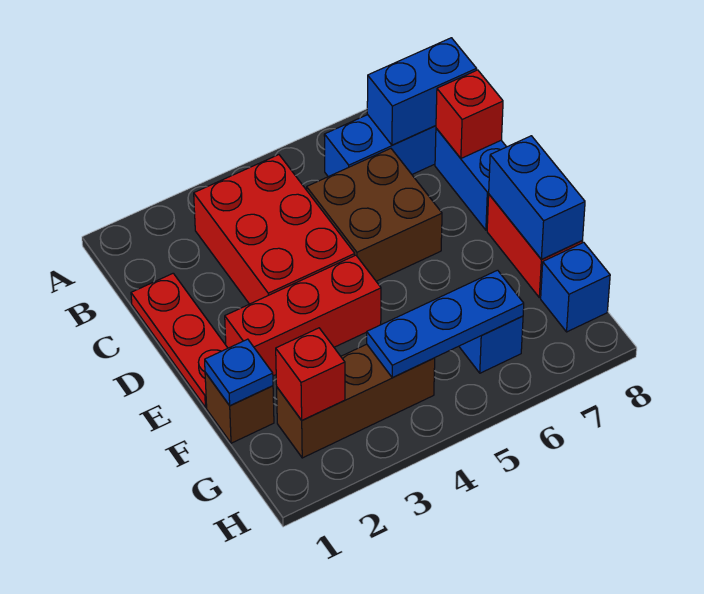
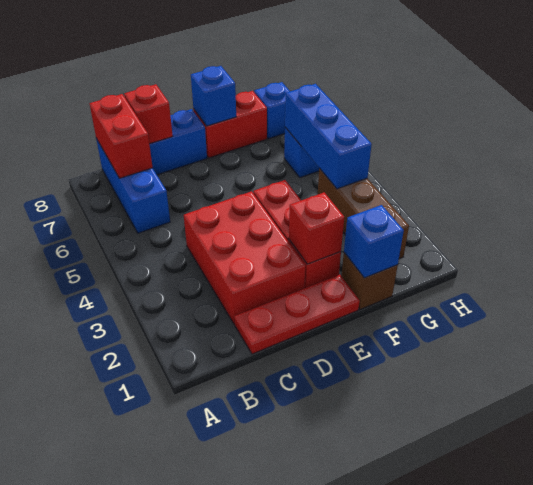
red 2x3 brick [194,155,355,304] -> red 2x3 brick turned to [184,191,305,324]
blue 1x2 brick [367,38,476,145] -> red 1x2 brick [90,94,153,178]
brown 2x2 brick [307,149,442,281] -> none
blue 1x2 brick [489,136,585,260] -> blue 1x1 brick [191,66,236,126]
blue 1x1 plate [205,339,273,405] -> blue 1x1 brick [344,205,404,278]
red 1x1 brick [276,328,345,420] -> red 1x1 brick moved to [289,192,344,264]
blue 1x3 plate [367,270,524,377] -> blue 1x3 brick [285,84,372,189]

